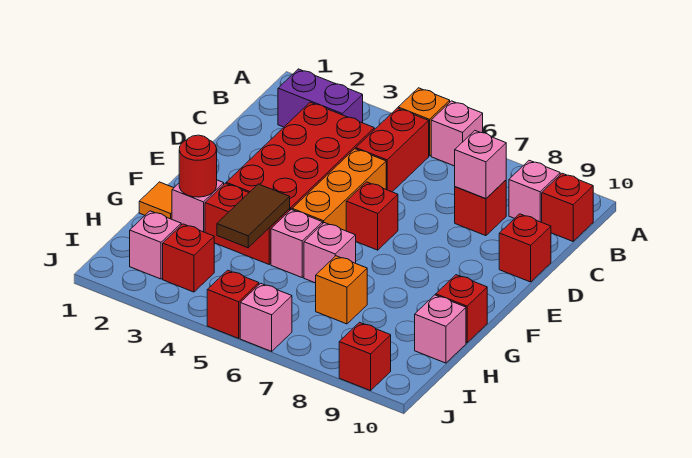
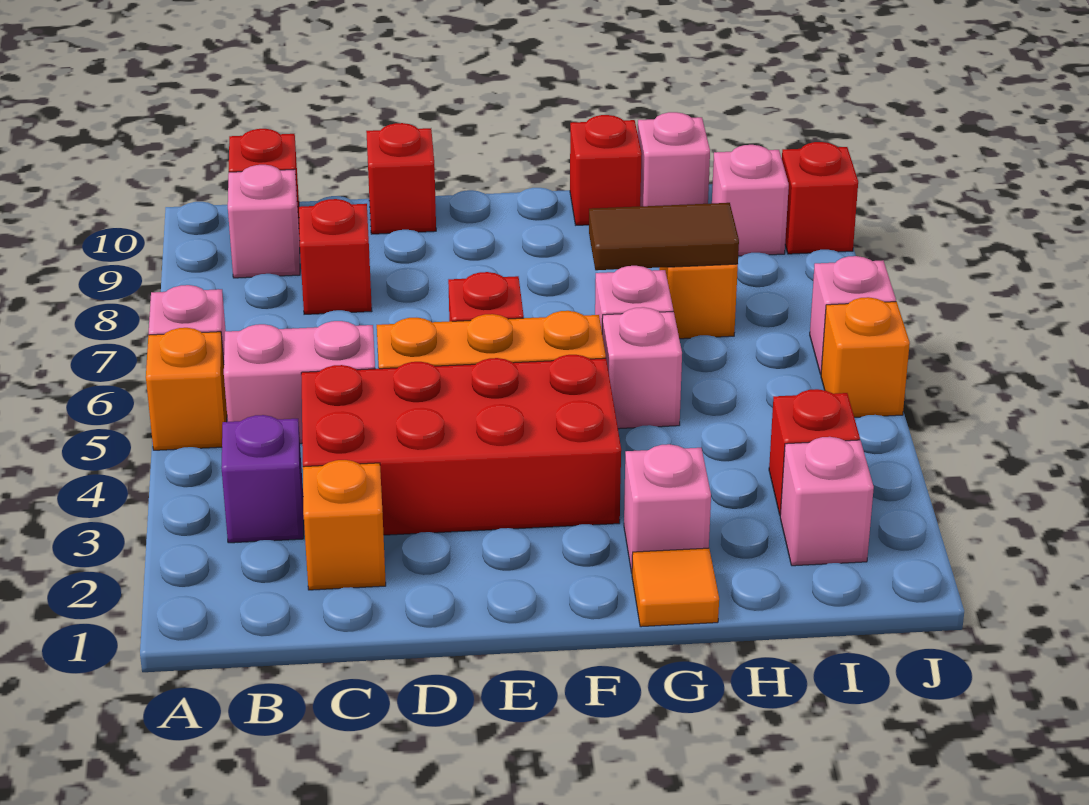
purple 1x2 brick [278,69,363,127] -> purple 1x1 brick [221,415,304,543]
red 1x2 brick [356,108,429,192] -> pink 1x2 brick [224,321,375,444]
none -> orange 1x1 brick [303,460,386,590]
pink 1x1 brick [455,131,506,199] -> pink 1x1 brick moved to [712,145,789,256]
red 1x1 round brick [179,135,217,197] -> none
red 1x2 brick [205,183,290,264] -> none
brown 1x2 tile [217,184,290,248] -> brown 1x2 tile moved to [589,203,739,270]
red 1x1 brick [207,270,259,338] -> orange 1x1 brick [821,297,910,417]

